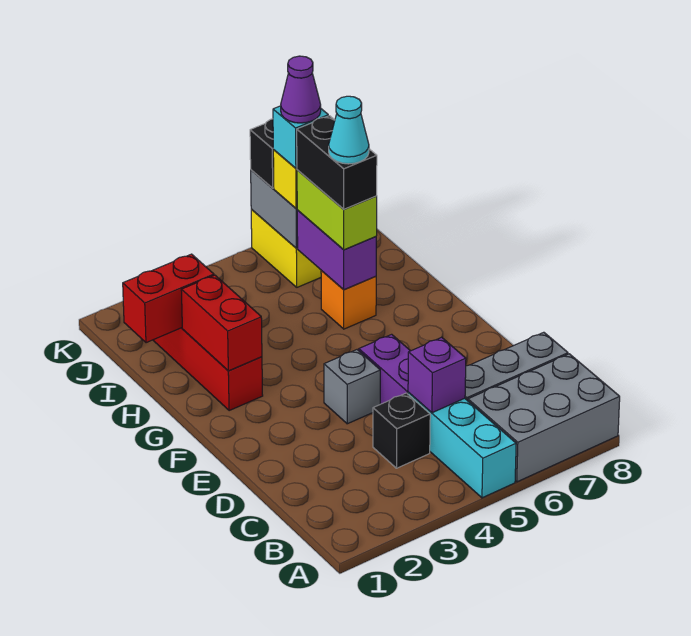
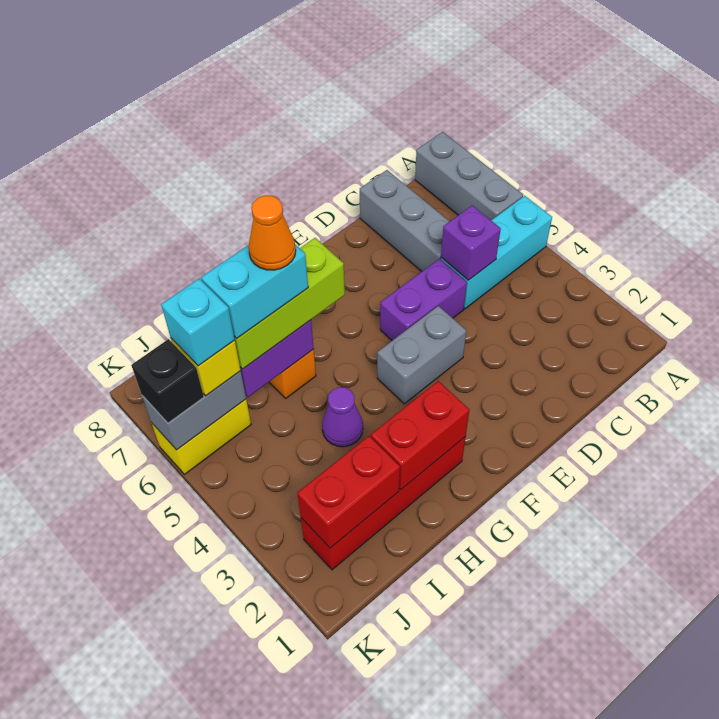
grey 2x3 brick [468,354,620,482] -> grey 1x3 brick [415,132,523,220]
black 1x1 brick [373,393,430,468] -> none
grey 1x1 brick [324,350,380,424] -> grey 1x2 brick [377,306,466,404]
lime 1x2 brick [297,170,377,250] -> lime 1x3 brick [234,238,345,369]
black 1x2 brick [297,116,377,209] -> cyan 1x2 brick [201,244,308,339]
cyan 1x1 cone [329,96,369,164] -> orange 1x1 cone [248,196,296,270]
red 1x2 brick [123,254,214,343] -> red 1x2 brick turned to [297,436,400,548]
purple 1x1 cone [281,56,321,123] -> purple 1x1 cone moved to [322,387,363,447]

